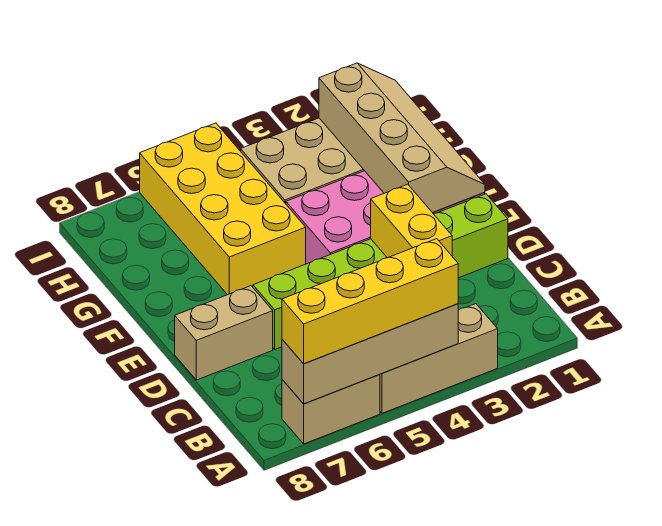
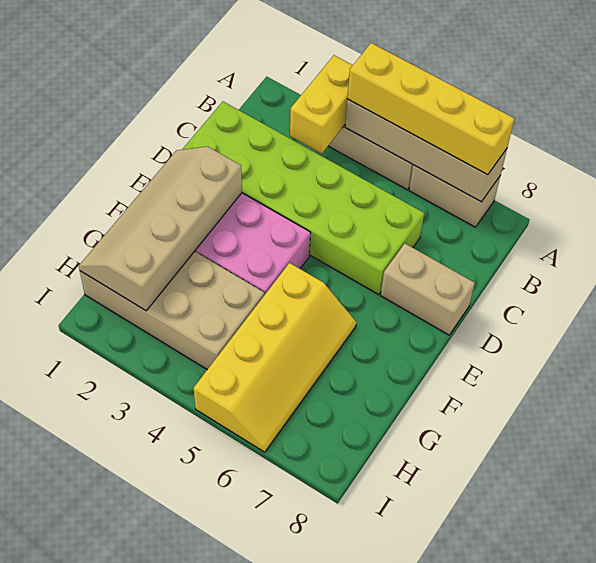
yellow 1x2 brick [371,184,452,258] -> yellow 1x2 brick moved to [290,55,353,154]
lime 1x6 brick [253,194,508,349] -> lime 2x6 brick [182,102,424,295]
yellow 2x4 brick [140,123,306,295] -> yellow 2x4 slope [194,263,356,452]

